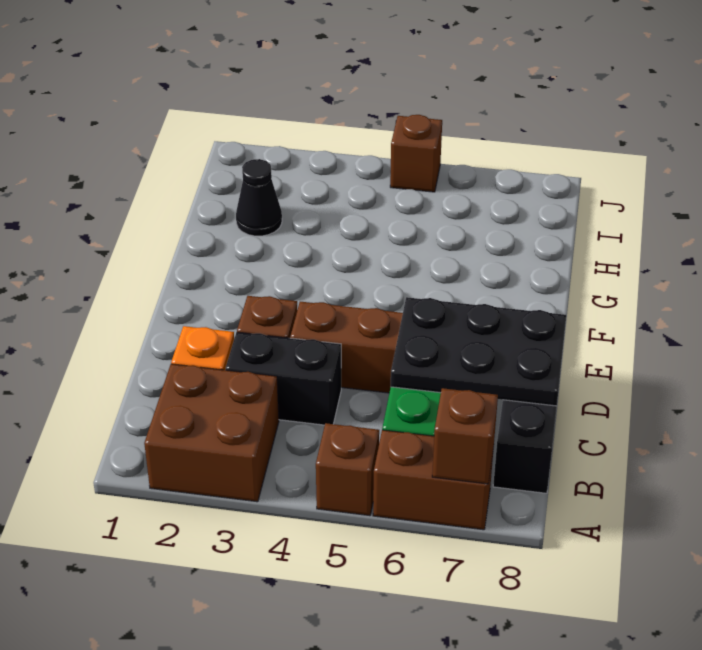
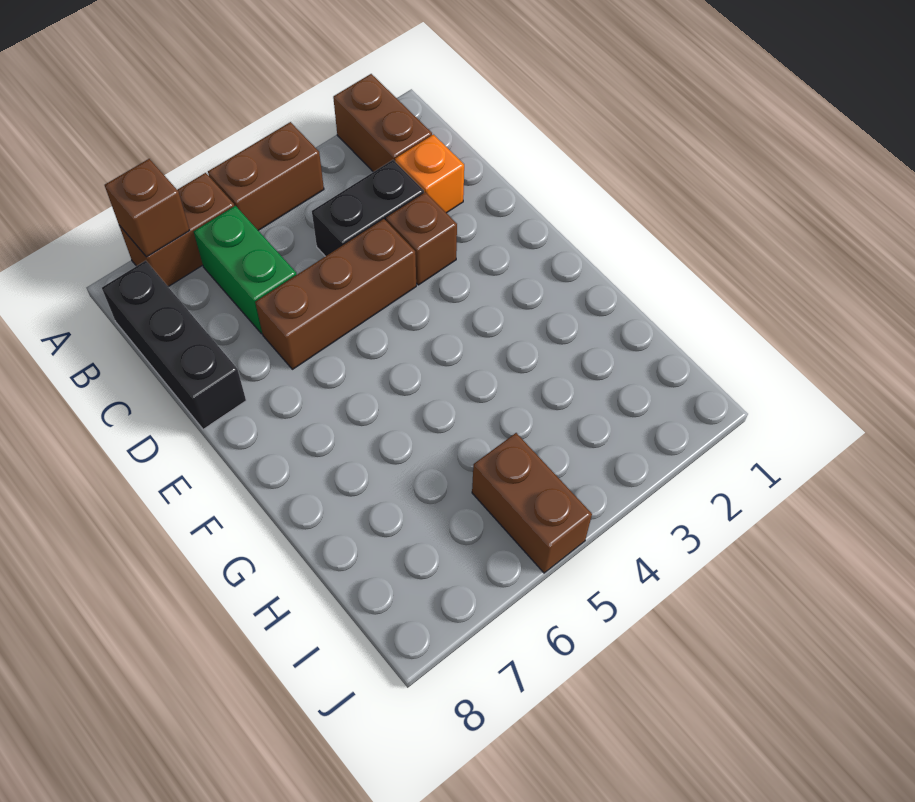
brown 2x2 brick [144,364,279,502] -> brown 1x2 brick [333,74,432,172]
brown 1x1 brick [316,423,379,516] -> brown 1x2 brick [208,122,324,230]
black 2x3 plate [391,297,566,406] -> none
black 1x1 cone [236,159,282,236] -> none
brown 1x1 brick [390,115,442,192] -> brown 1x2 brick [472,433,592,573]

